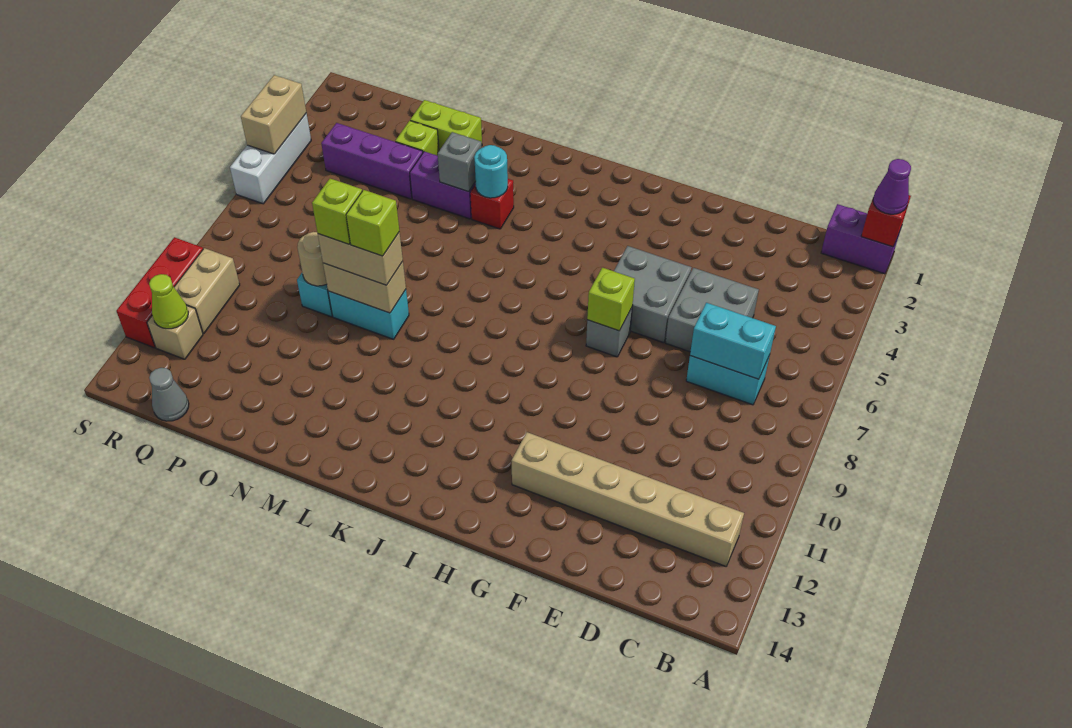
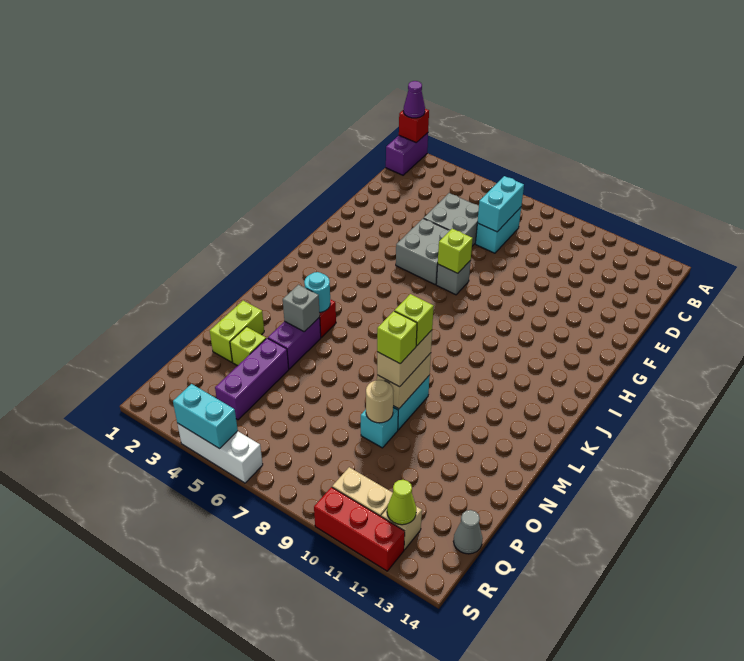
tan 1x6 brick [511,432,744,566] -> none
tan 1x2 brick [241,75,306,154] -> cyan 1x2 brick [173,384,238,449]

